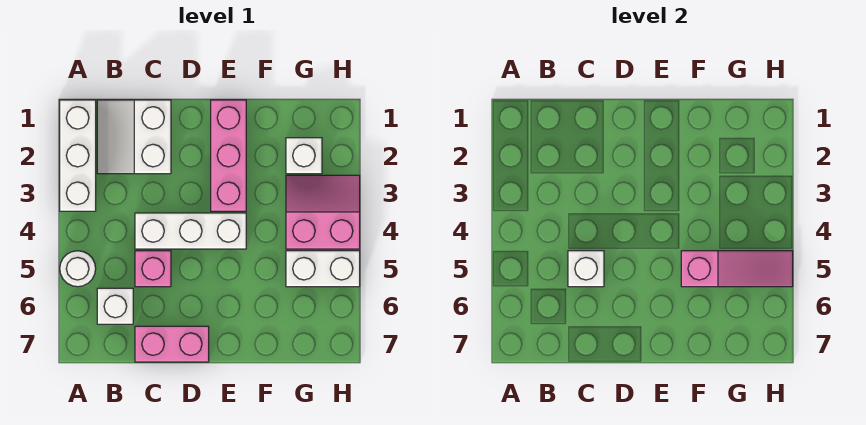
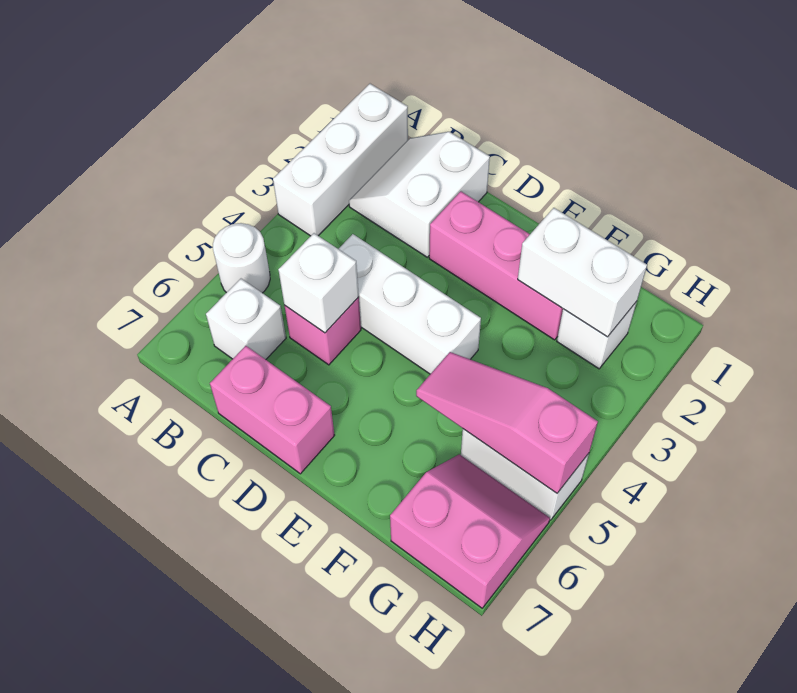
pink 1x3 brick [211,100,246,211] -> pink 1x3 brick turned to [429,191,563,340]
none -> white 1x2 brick [518,208,647,337]
pink 1x3 slope [681,251,793,287] -> pink 1x3 slope turned to [416,352,598,493]
pink 2x2 slope [286,175,360,249] -> pink 2x2 slope moved to [390,454,550,608]

